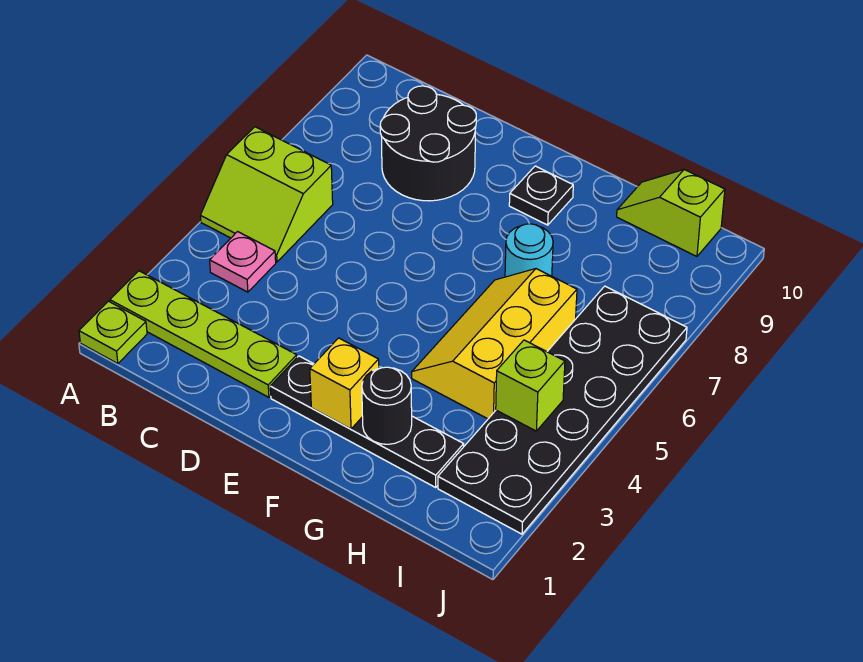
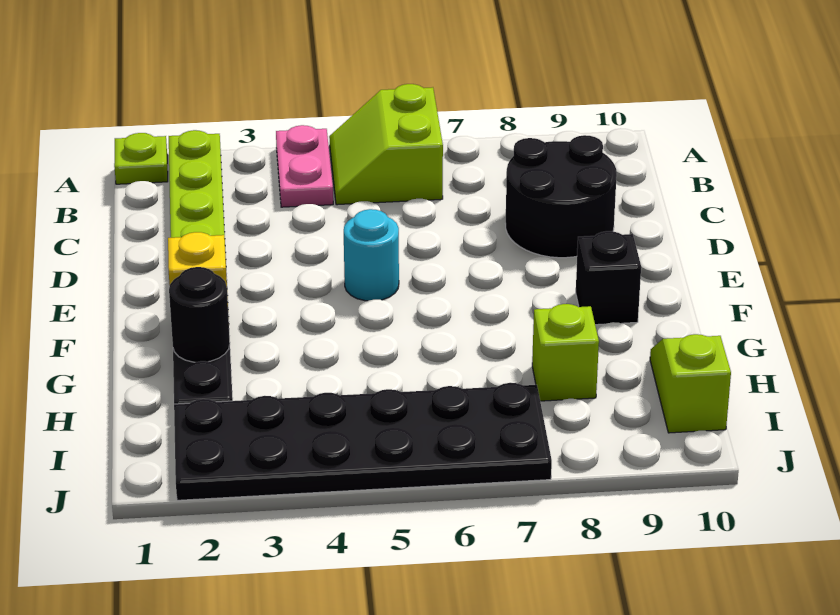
pink 1x1 plate [210,232,276,292] -> pink 1x2 plate [276,125,333,207]
black 1x1 plate [509,166,573,225] -> black 1x1 brick [576,231,641,325]
yellow 2x3 slope [412,269,577,419] -> none
cyan 1x1 round brick [505,224,553,277] -> cyan 1x1 round brick moved to [344,209,399,301]
lime 1x1 brick [496,340,565,431] -> lime 1x1 brick moved to [532,304,599,401]

